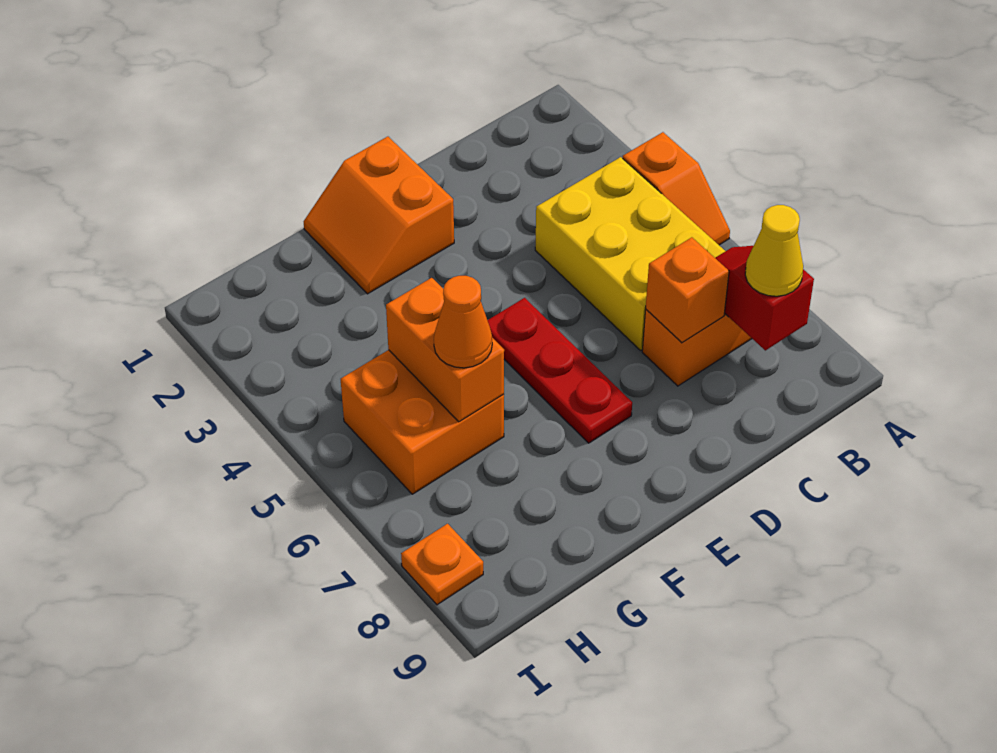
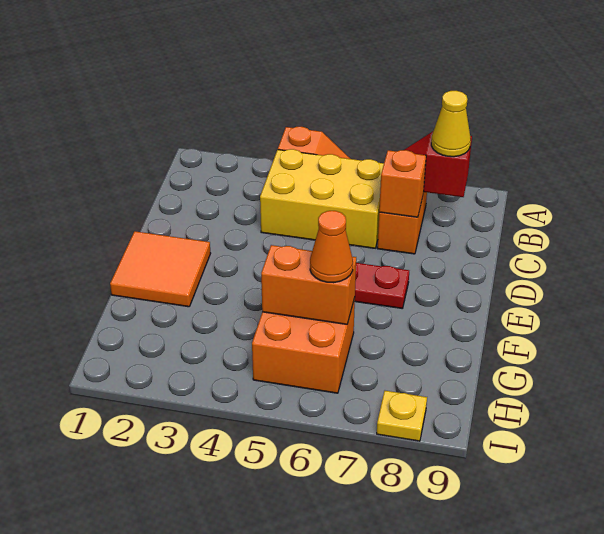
orange 2x2 slope [304,137,454,294] -> orange 2x2 tile [110,231,211,307]
orange 1x1 plate [401,524,483,605] -> yellow 1x1 plate [377,391,427,441]

